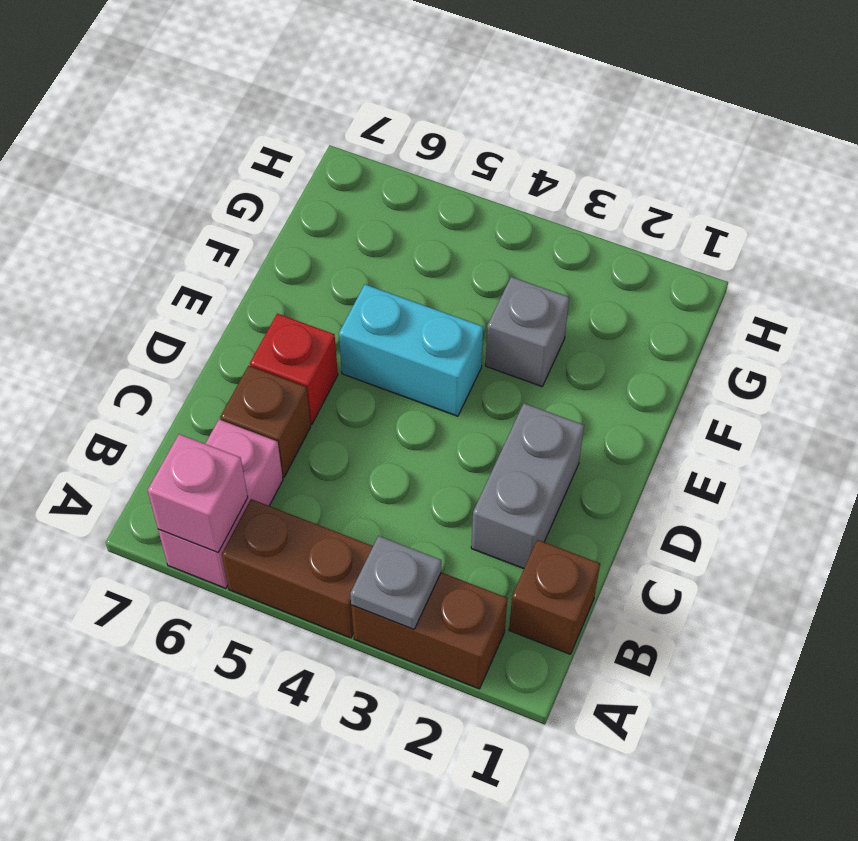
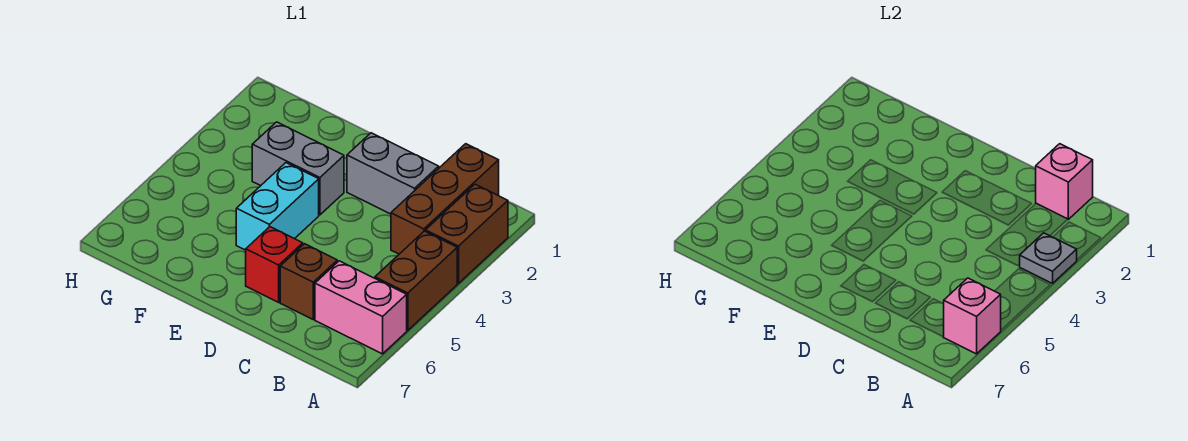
brown 1x1 brick [509,540,600,654] -> brown 1x3 brick [391,144,499,254]
none -> pink 1x1 brick [1036,144,1093,219]
grey 1x1 brick [486,277,569,386] -> grey 1x2 brick [252,122,344,215]

